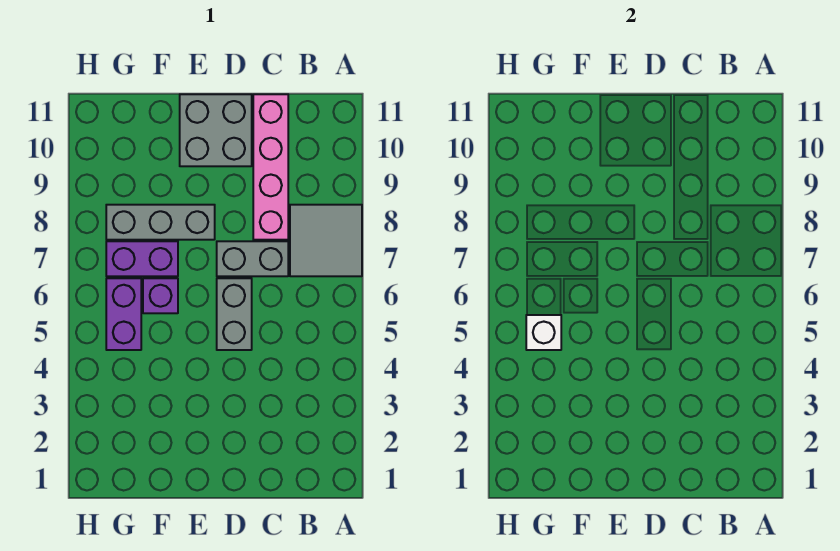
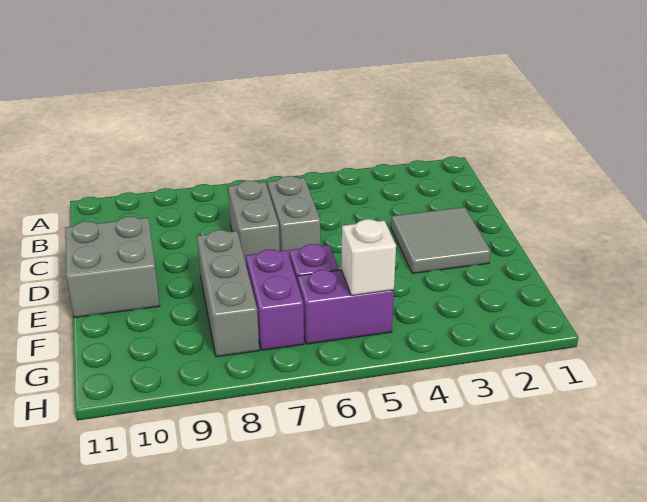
grey 2x2 tile [290,205,362,276] -> grey 2x2 tile moved to [391,207,491,273]
pink 1x4 brick [253,94,288,240] -> none
grey 1x2 brick [217,278,252,350] -> grey 1x2 brick turned to [268,176,320,255]

